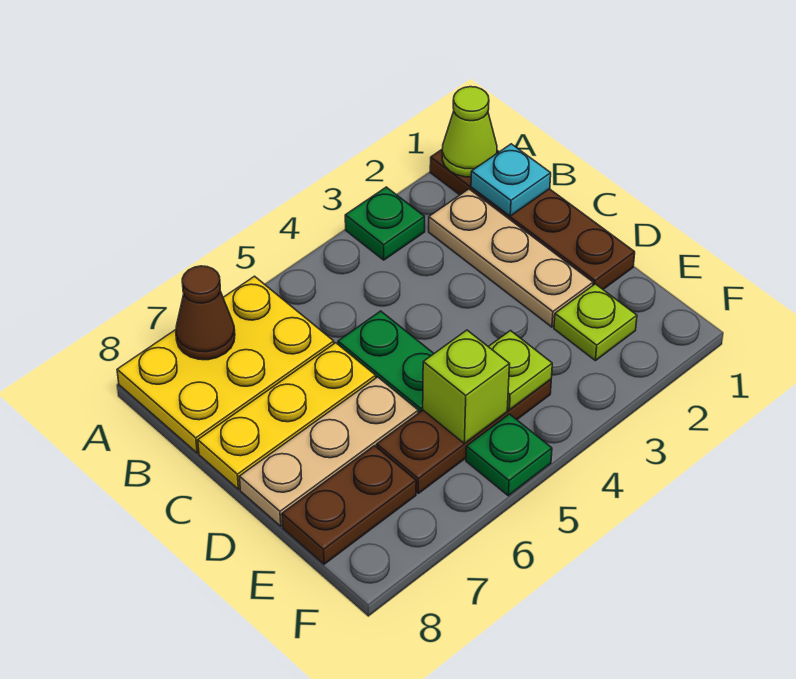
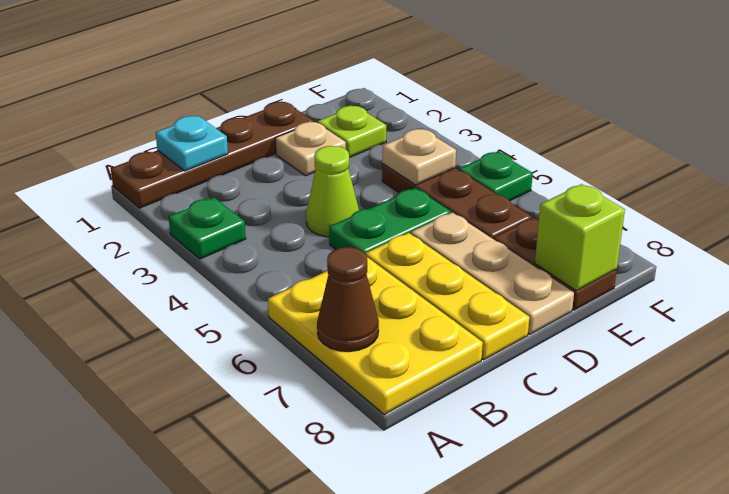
lime 1x1 cone [442,87,497,177] -> lime 1x1 cone moved to [306,146,359,237]
tan 1x3 plate [429,189,593,327] -> tan 1x1 plate [275,122,346,176]
lime 1x1 plate [488,331,552,410] -> tan 1x1 plate [382,129,456,185]
lime 1x1 brick [423,330,510,443] -> lime 1x1 brick moved to [535,184,625,291]

